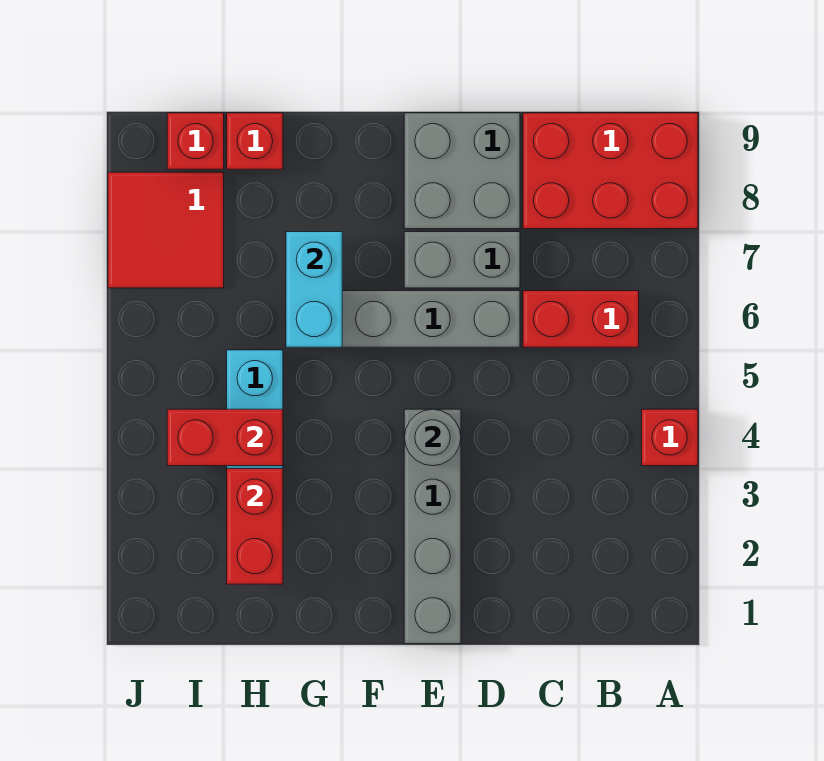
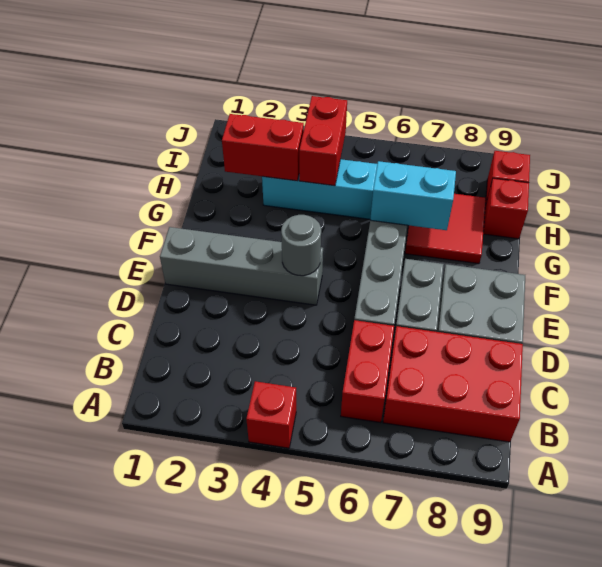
red 2x3 brick [523,113,698,229] -> red 2x3 brick turned to [383,326,523,442]
red 2x2 tile [108,172,224,288] -> red 2x2 tile moved to [405,194,486,264]

